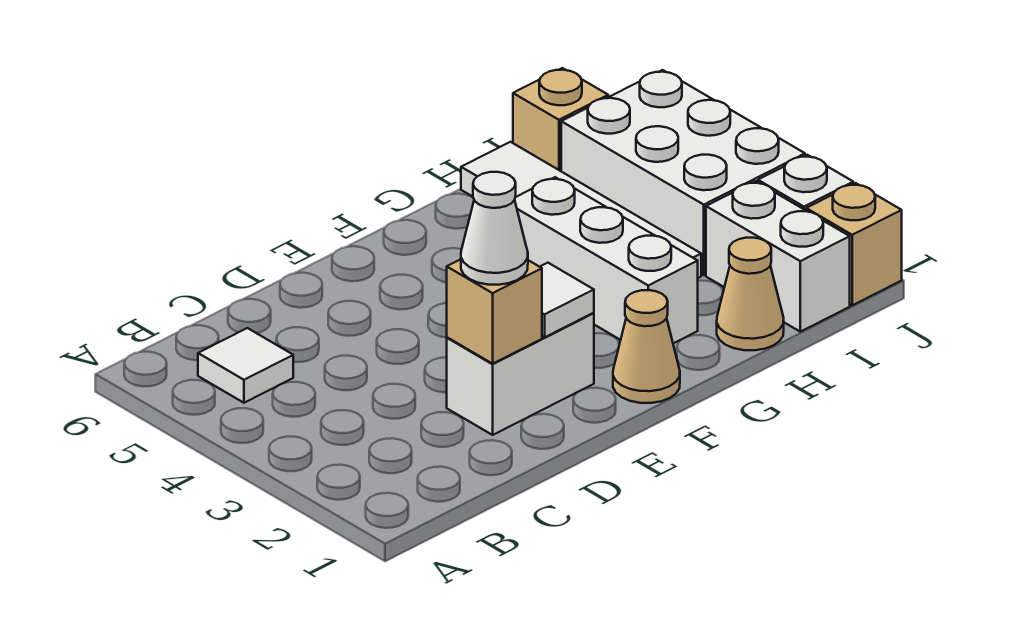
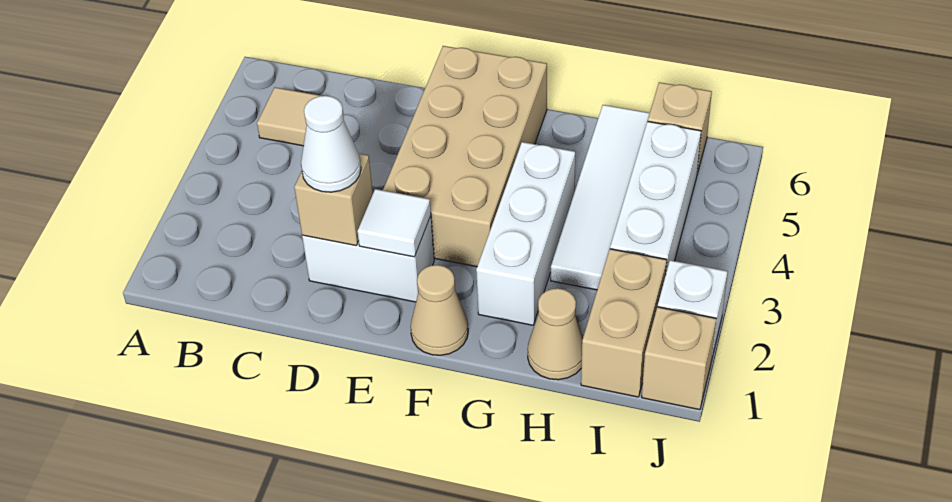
white 1x1 tile [198,328,293,403] -> tan 1x1 tile [257,87,321,146]
none -> tan 2x4 brick [383,46,547,267]
white 1x2 brick [706,181,850,332] -> tan 1x2 brick [581,249,667,397]
white 2x3 brick [561,70,805,275] -> white 1x3 brick [610,121,701,276]

